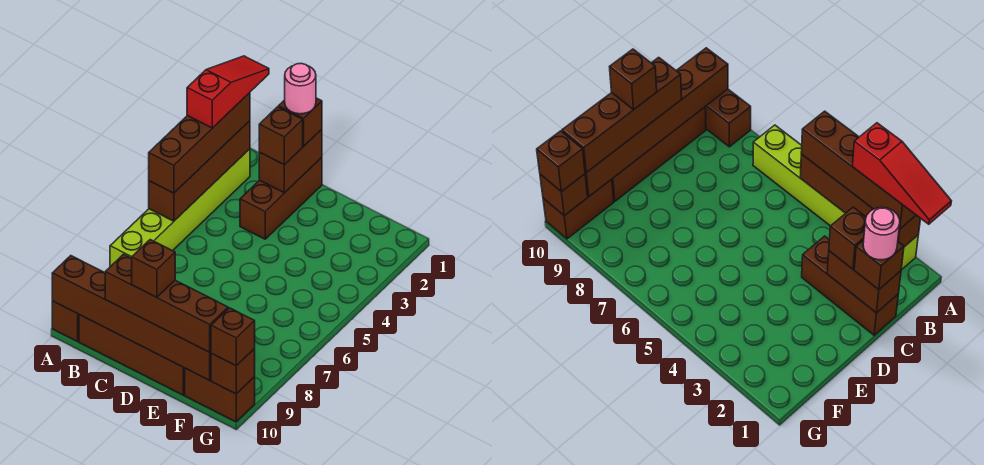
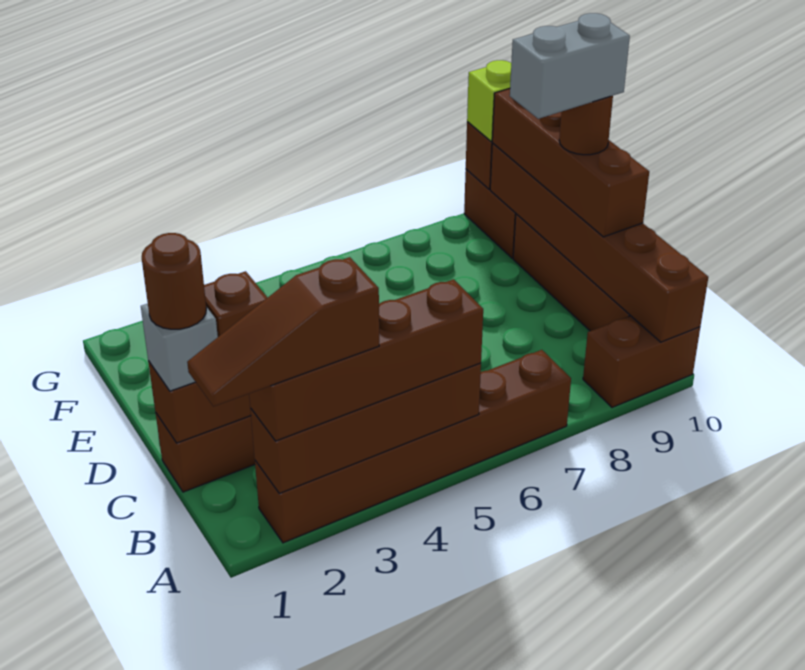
red 1x3 slope [187,56,269,128] -> brown 1x3 slope [187,257,379,407]
lime 1x6 brick [110,149,250,267] -> brown 1x6 brick [255,350,571,543]
brown 1x1 brick [279,98,322,146] -> grey 1x1 brick [141,304,218,391]
pink 1x1 round brick [285,63,316,114] -> brown 1x1 round brick [142,233,206,329]
none -> grey 1x2 brick [510,13,630,119]
brown 1x1 brick [132,240,175,297] -> brown 1x1 round brick [559,96,613,155]
brown 1x1 brick [211,308,255,366] -> lime 1x1 brick [467,60,511,142]

